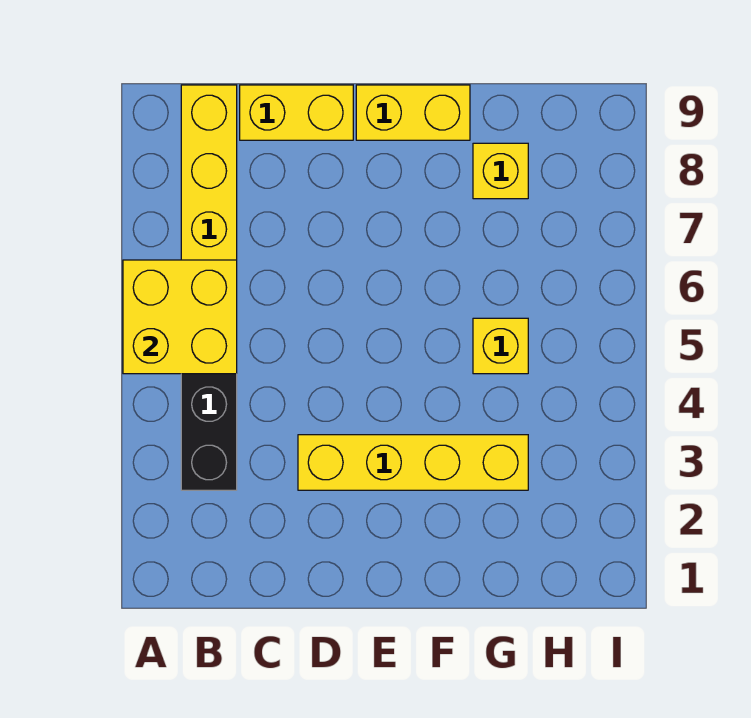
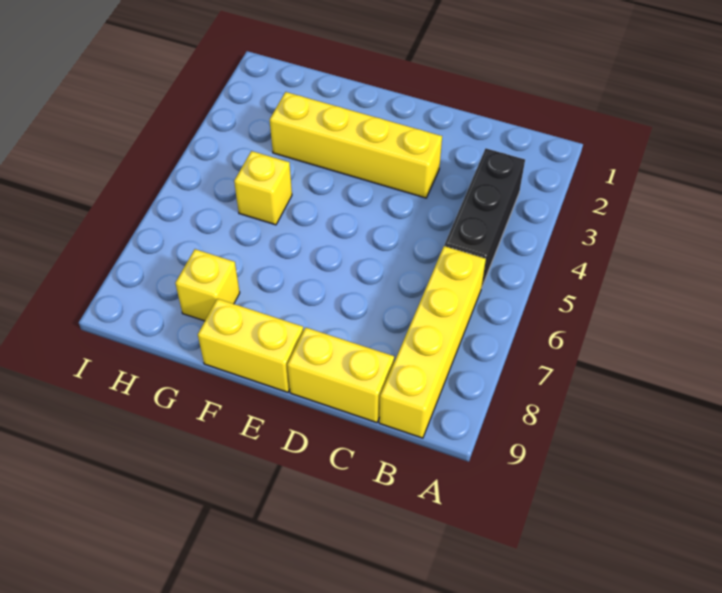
yellow 2x2 brick [123,260,237,374] -> none

